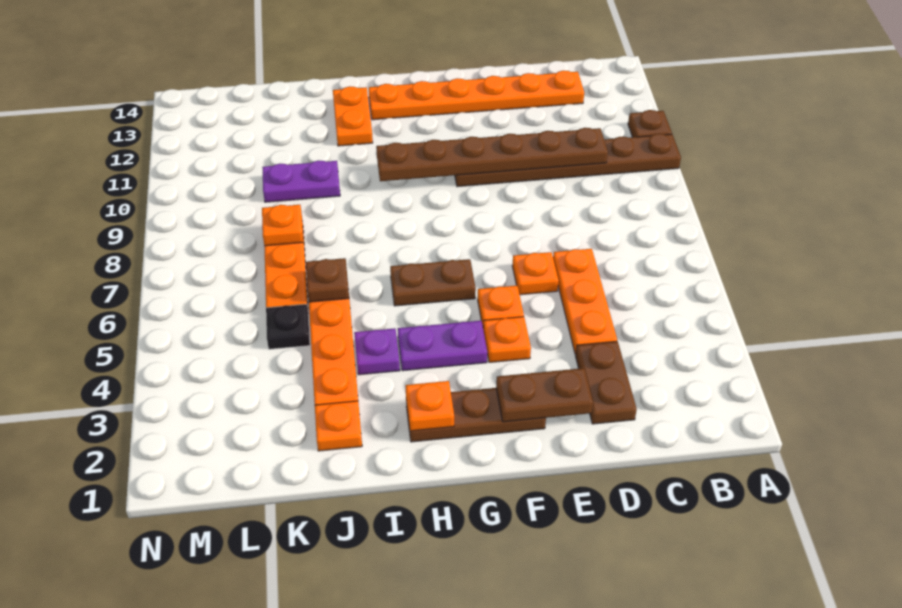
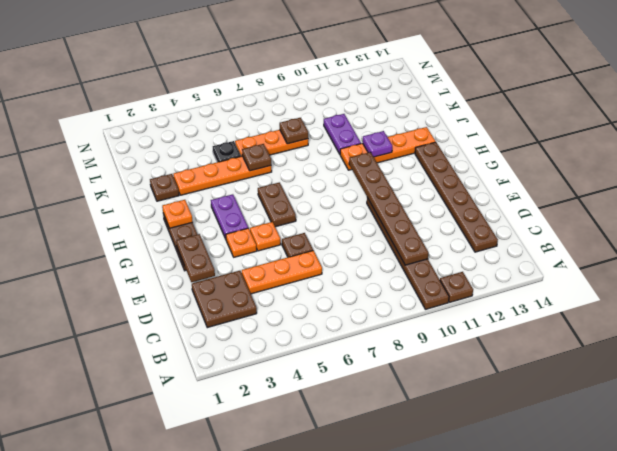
orange 1x6 plate [369,71,584,120] -> brown 1x6 plate [415,142,498,252]
brown 1x2 plate [576,341,637,424] -> brown 2x2 plate [192,271,257,328]
orange 1x1 plate [512,252,559,295] -> brown 1x1 plate [282,233,313,257]
purple 1x1 plate [354,328,400,375] -> purple 1x1 plate moved to [363,131,392,157]
orange 1x2 plate [333,87,373,146] -> orange 1x4 plate [340,127,436,170]
orange 1x1 plate [315,401,362,451] -> brown 1x1 plate [150,174,179,201]
orange 1x1 plate [262,205,303,246] -> brown 1x1 plate [280,118,308,144]

